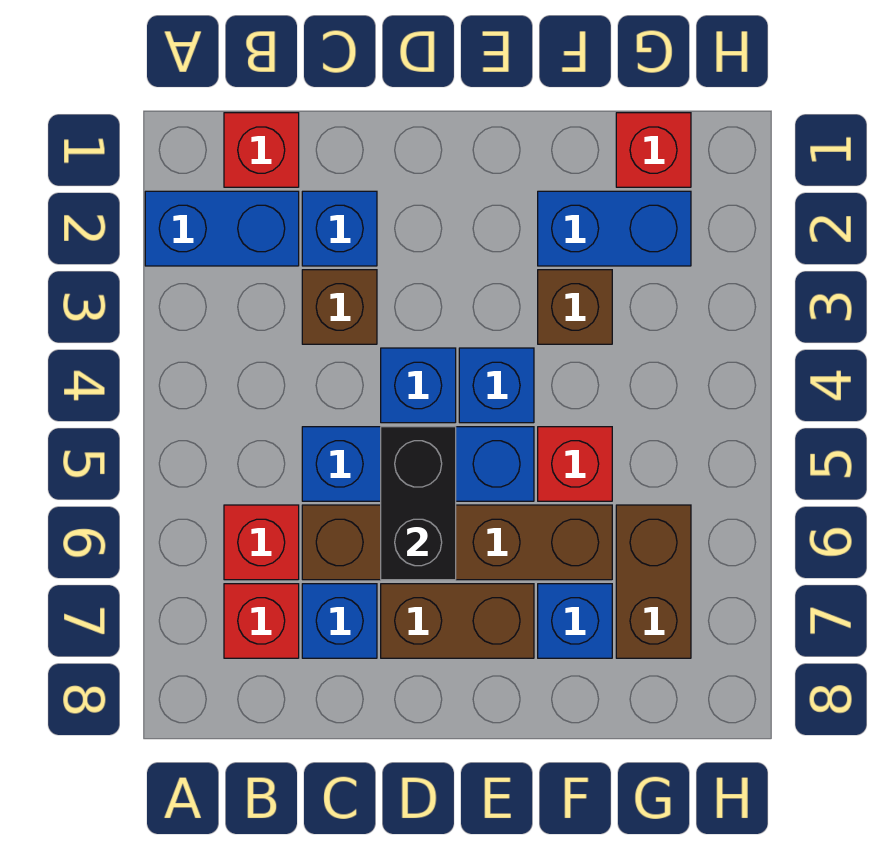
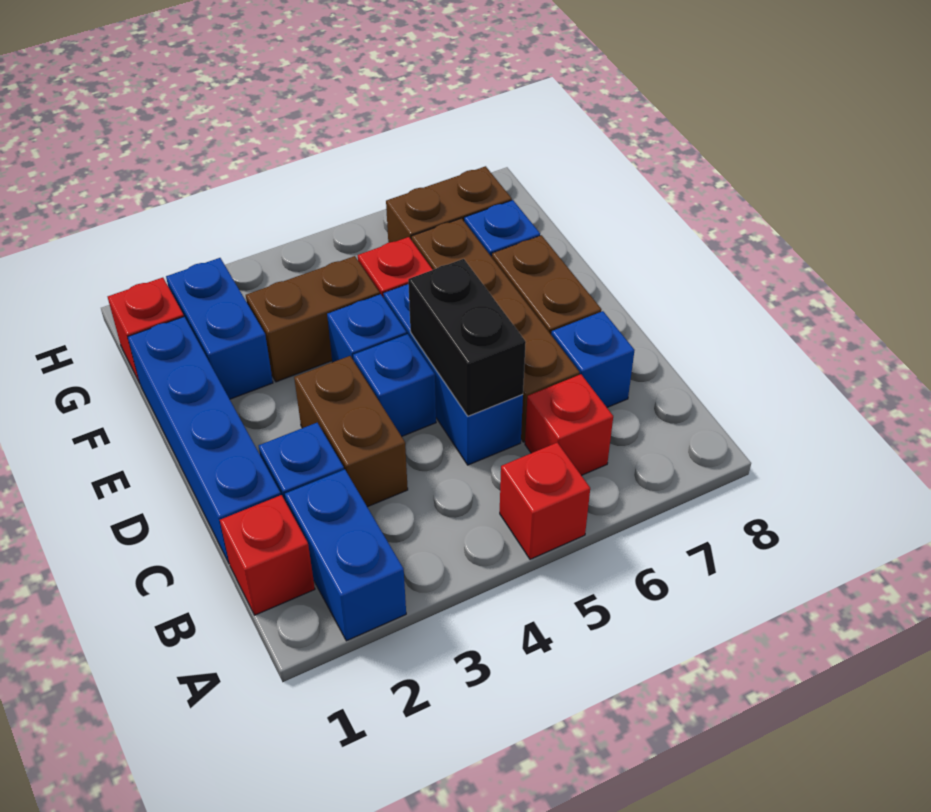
red 1x1 brick [224,584,299,658] -> red 1x1 brick moved to [500,443,590,559]
none -> blue 1x4 brick [128,317,281,564]
brown 1x1 brick [302,270,377,344] -> brown 1x2 brick [294,356,408,507]
black 1x2 brick [381,427,456,580] -> black 1x2 brick turned to [408,259,526,416]
brown 1x1 brick [538,270,612,344] -> brown 1x2 brick [246,256,380,382]

